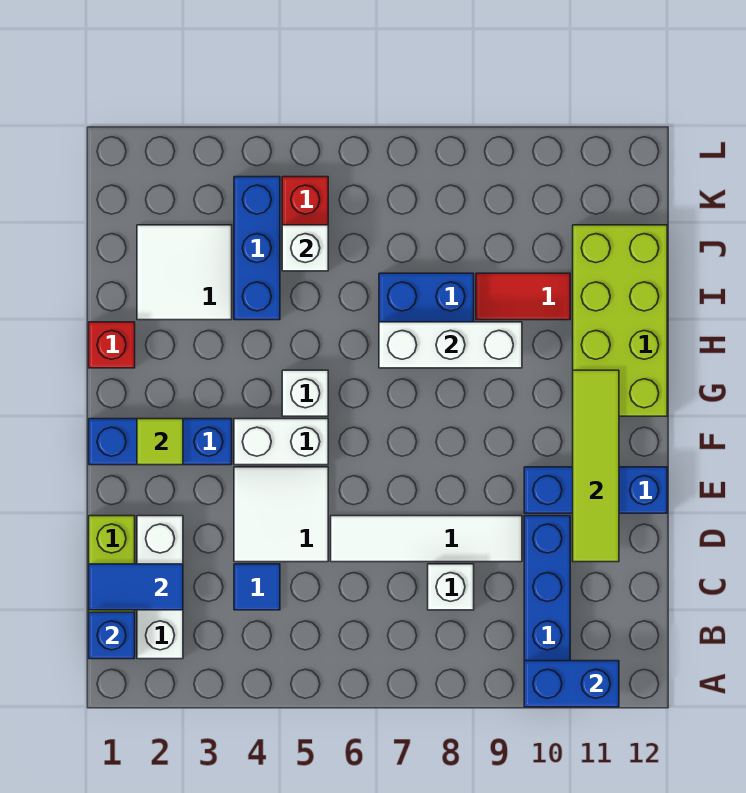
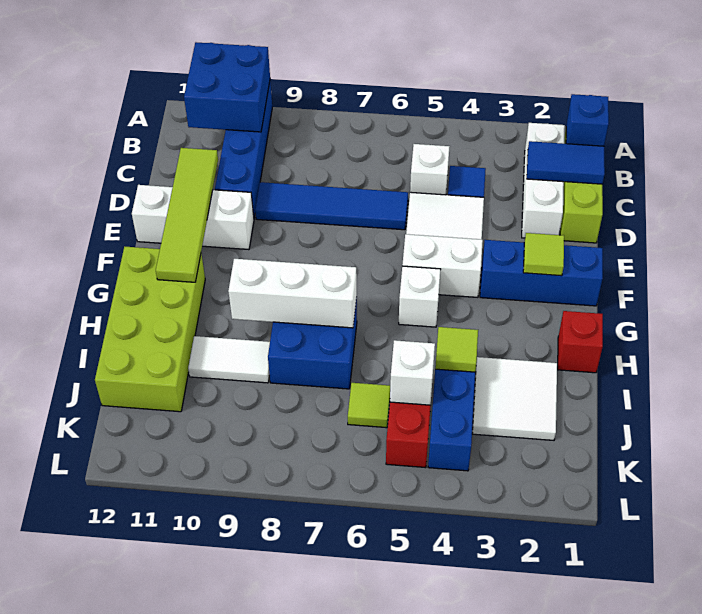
blue 1x2 brick [524,661,619,707] -> blue 2x2 brick [184,42,270,132]
white 1x1 brick [428,564,474,610] -> white 1x1 brick moved to [410,144,450,195]
white 1x4 tile [331,516,522,562] -> blue 1x4 tile [255,182,408,230]
blue 1x3 brick [524,467,667,513] -> white 1x3 brick [132,185,254,250]
none -> lime 1x1 tile [435,327,478,372]
red 1x2 tile [476,273,570,320] -> white 1x2 tile [188,336,270,383]
none -> lime 1x1 tile [348,383,390,428]

